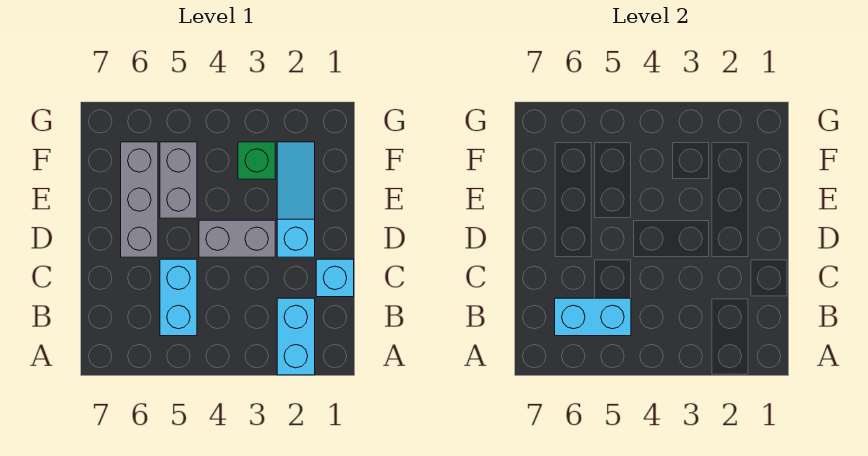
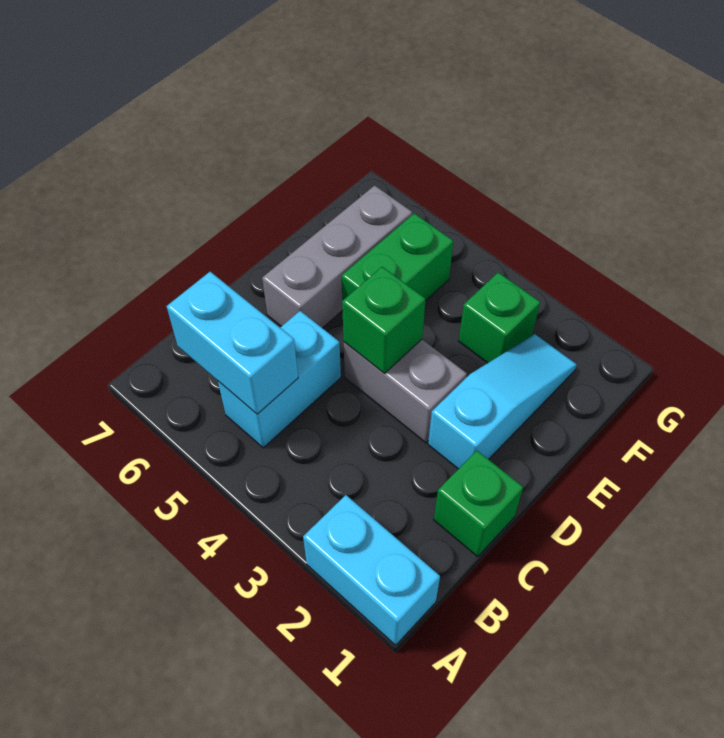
cyan 1x2 brick [277,298,315,375] -> cyan 1x2 brick turned to [303,495,440,645]
cyan 1x1 brick [316,259,354,297] -> green 1x1 brick [434,451,523,557]
none -> green 1x1 brick [342,267,426,374]
grey 1x2 brick [160,142,197,218] -> green 1x2 brick [342,213,453,301]

